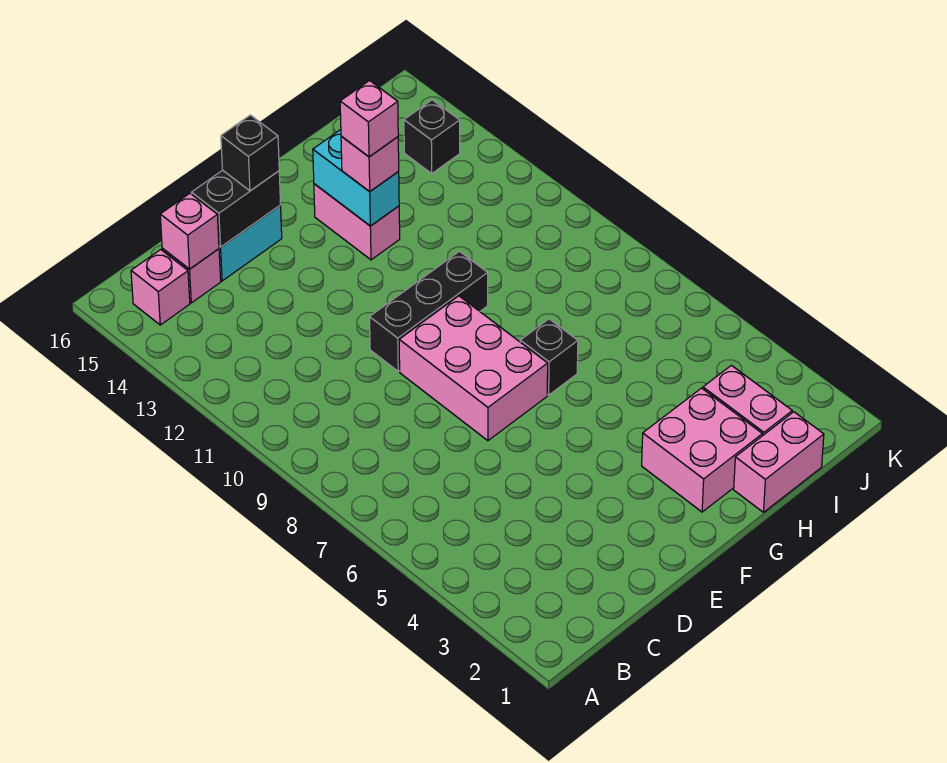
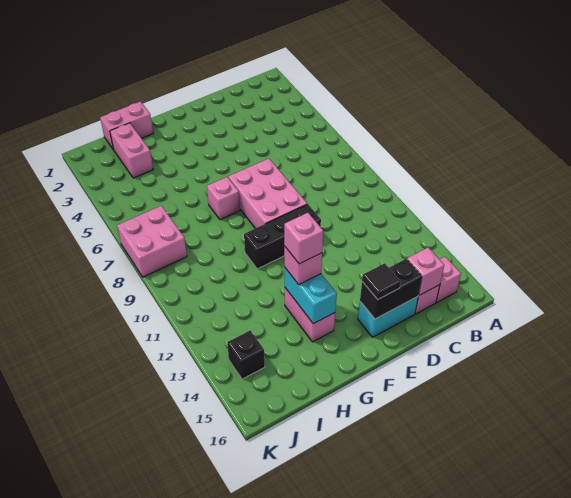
black 1x1 brick [221,115,279,191] -> black 1x1 tile [362,263,401,299]
pink 2x2 brick [642,388,762,512] -> pink 2x2 brick moved to [117,206,187,277]
black 1x1 brick [520,319,578,395] -> pink 1x1 brick [207,177,240,220]

